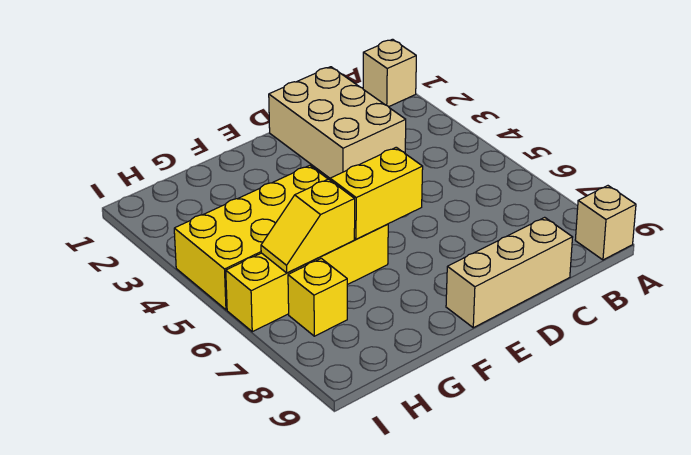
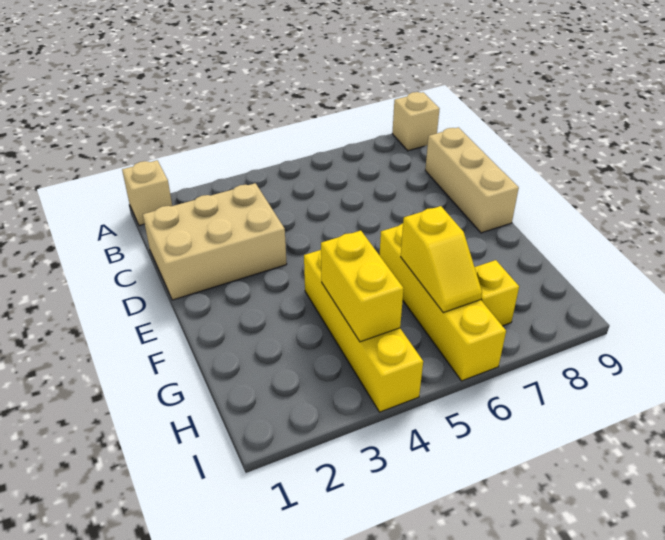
yellow 1x2 brick [330,147,423,239] -> yellow 1x2 brick moved to [321,231,404,342]
yellow 2x4 brick [174,165,327,310] -> yellow 1x4 brick [304,250,423,412]

